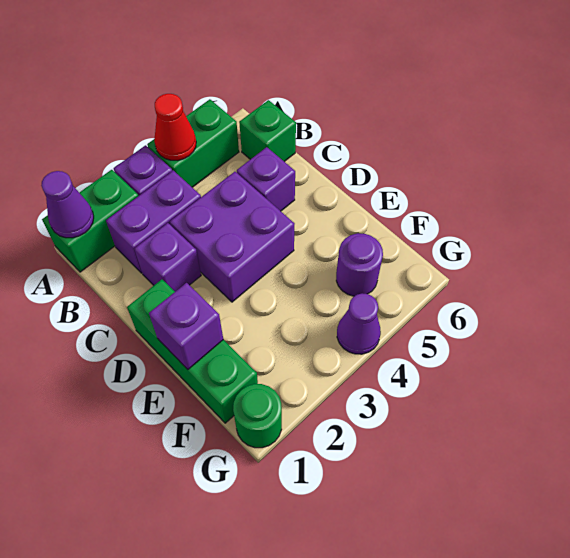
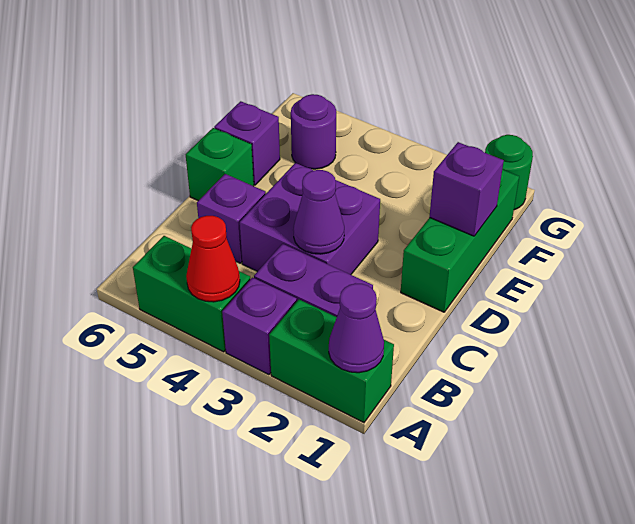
green 1x1 brick [239,100,296,162] -> green 1x1 brick moved to [186,128,254,201]
purple 1x1 brick [134,223,201,291] -> purple 1x1 brick moved to [214,101,280,185]
purple 1x1 cone [337,293,381,354] -> purple 1x1 cone moved to [293,170,344,254]

